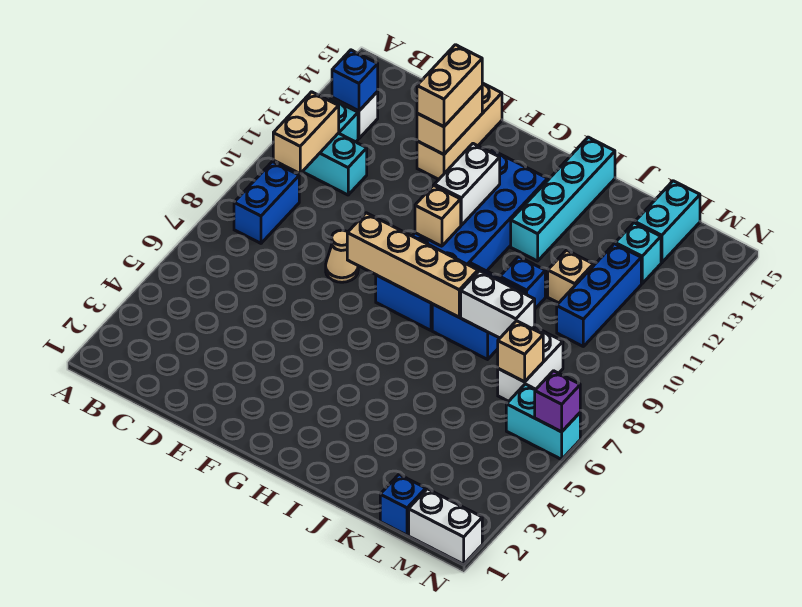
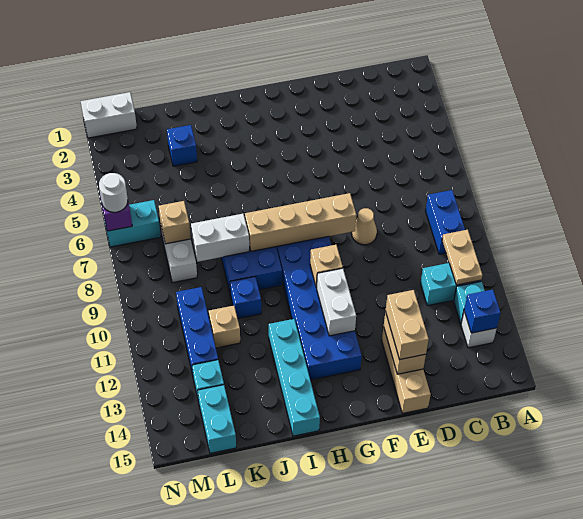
tan 1x2 brick [273,92,339,174] -> tan 1x2 plate [442,230,482,285]
blue 1x1 brick [380,475,426,535] -> blue 1x1 brick moved to [167,125,197,166]
none -> white 1x1 round brick [99,173,128,212]

